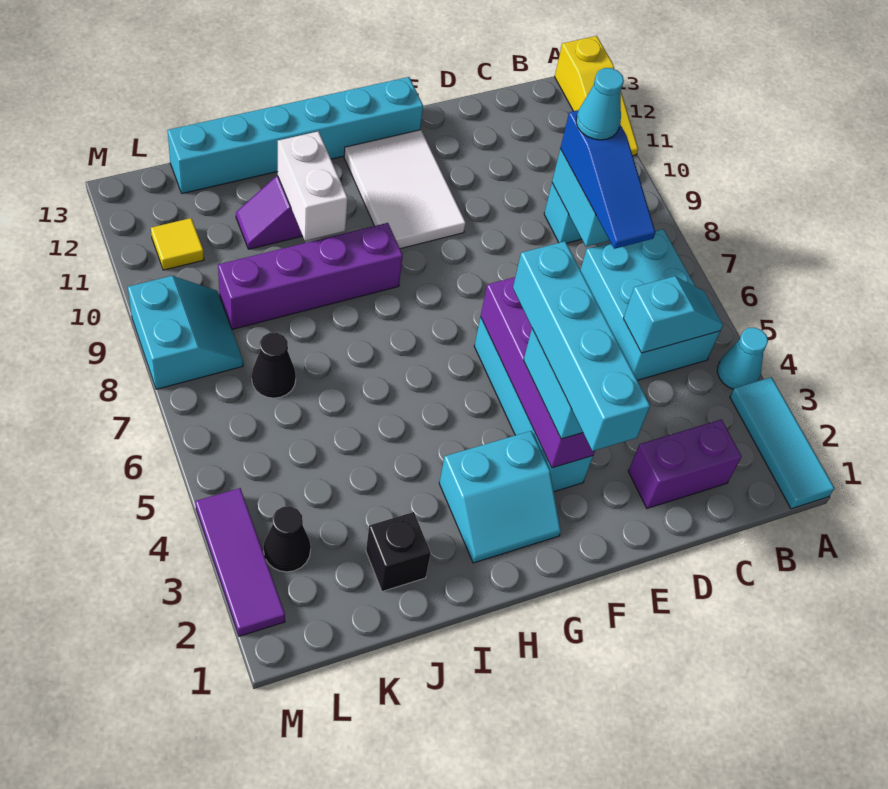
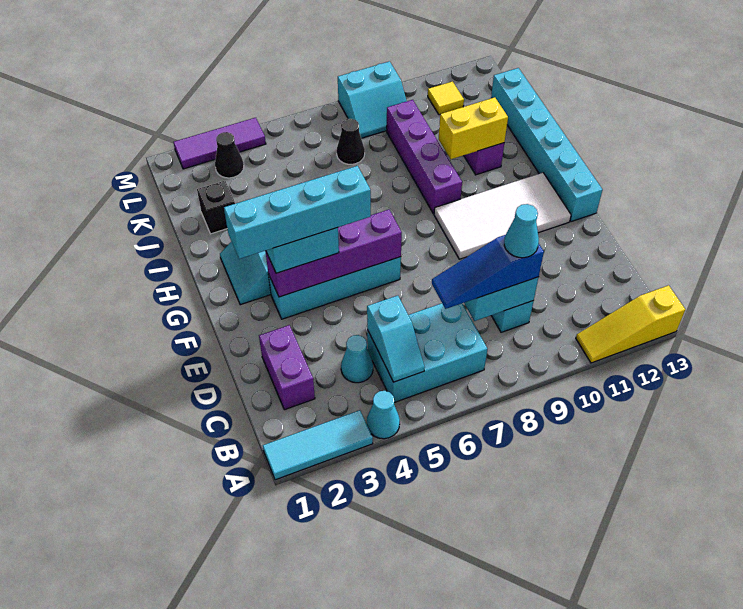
none -> cyan 1x1 cone [341,335,373,383]
white 2x3 tile [344,130,466,249] -> white 2x4 tile [434,173,571,259]
white 1x2 brick [278,131,348,241] -> yellow 1x2 brick [439,97,508,159]

